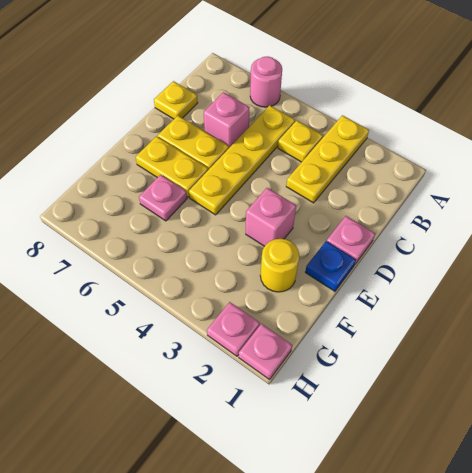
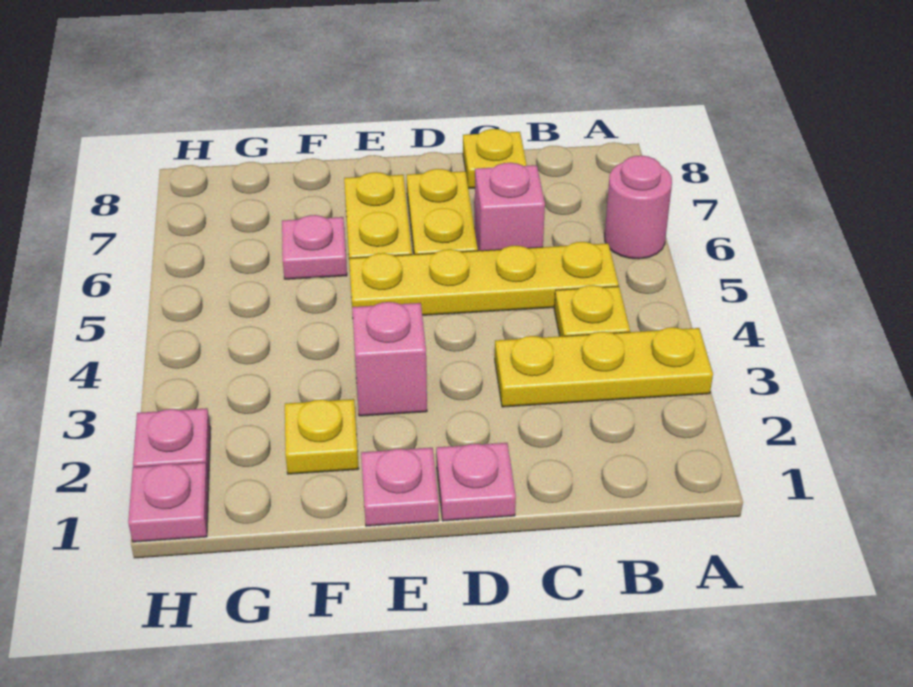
blue 1x1 plate [305,241,356,291] -> pink 1x1 plate [361,448,439,526]
yellow 1x1 round brick [260,239,299,292] -> yellow 1x1 plate [285,399,359,474]

